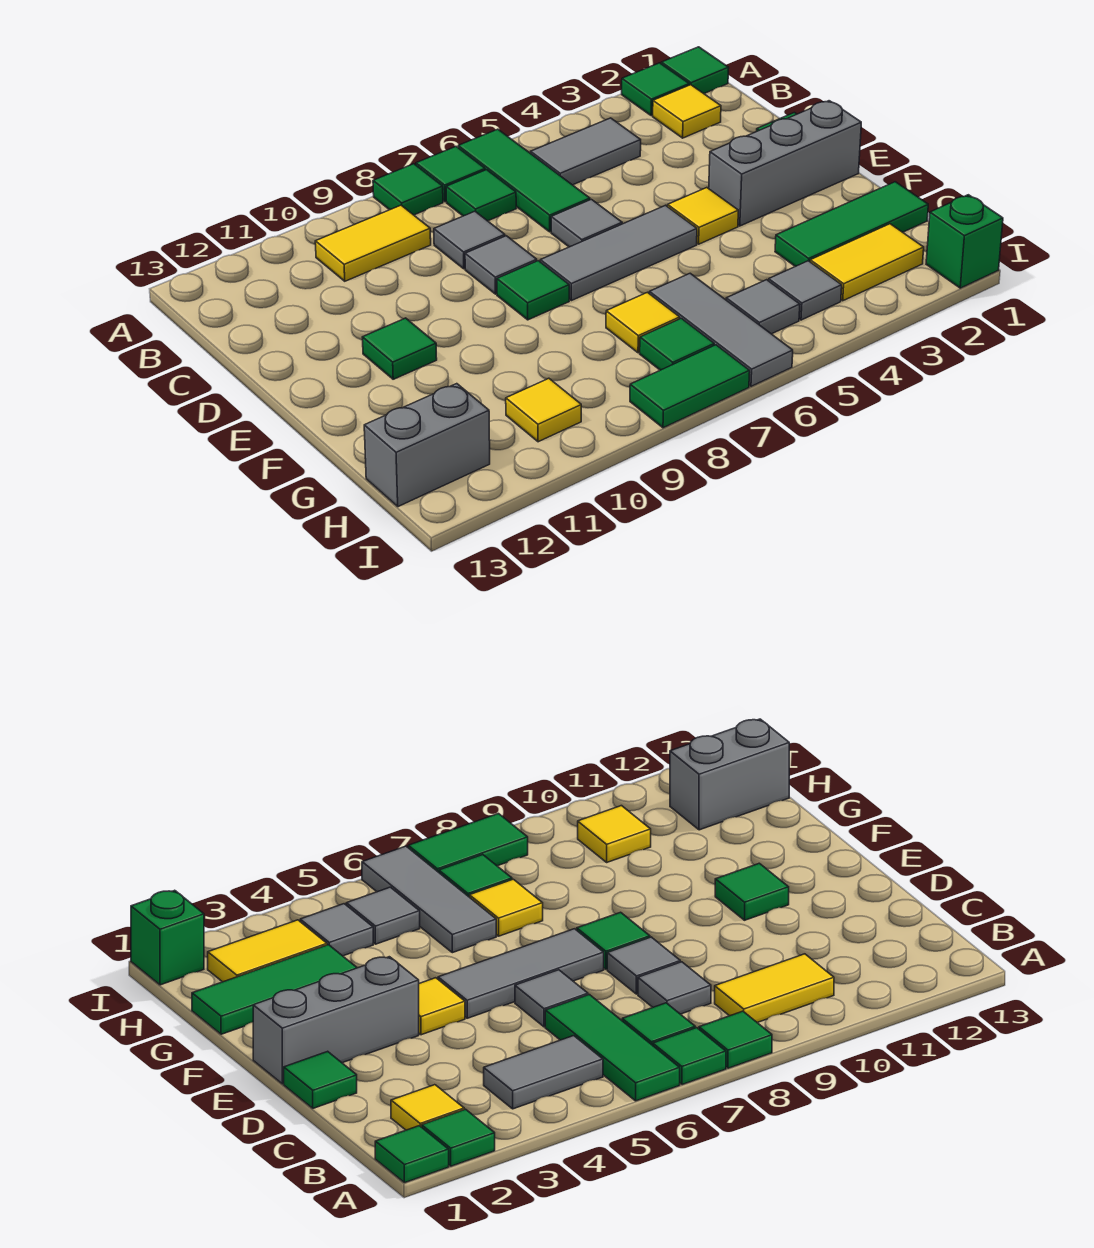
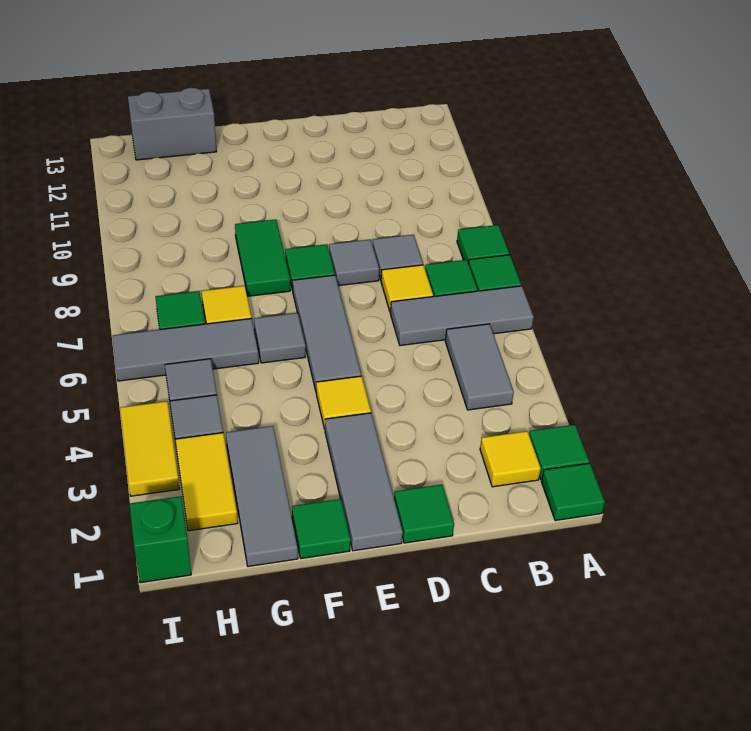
green 1x3 tile [458,129,590,232] -> grey 1x3 tile [390,286,534,346]
yellow 1x2 tile [315,205,431,281] -> yellow 1x2 tile moved to [120,401,180,496]
grey 1x1 tile [551,199,622,247] -> grey 1x1 tile moved to [254,313,306,363]
grey 1x3 brick [709,101,861,226] -> grey 1x3 tile [325,413,403,551]
green 1x1 tile [362,318,437,379] -> green 1x1 tile moved to [292,499,351,559]
green 1x3 tile [775,182,928,267] -> grey 1x3 tile [226,426,298,566]
yellow 1x1 tile [506,378,581,442] -> yellow 1x1 tile moved to [381,265,433,312]
grey 1x2 brick [364,384,490,507] -> grey 1x2 brick turned to [128,88,216,160]
green 1x2 tile [630,345,750,428] -> green 1x2 tile moved to [235,219,290,296]

